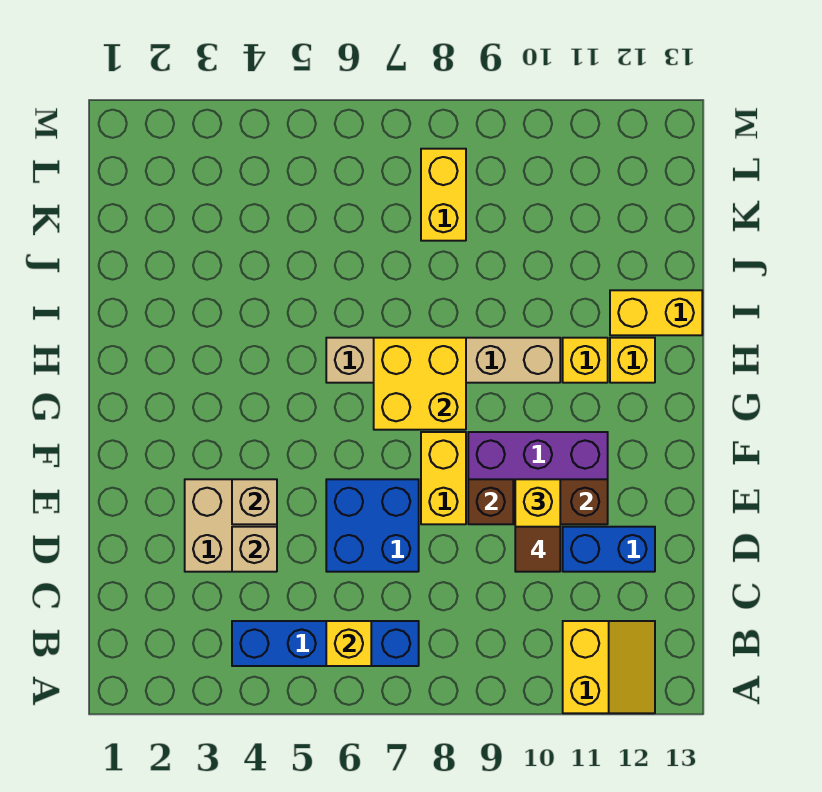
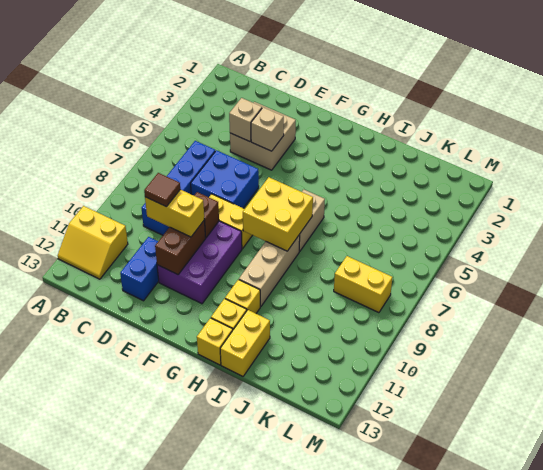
blue 1x4 brick [232,621,419,666] -> blue 1x4 brick moved to [142,141,215,235]
yellow 1x1 brick [326,621,371,666] -> yellow 1x1 brick moved to [197,318,233,365]

